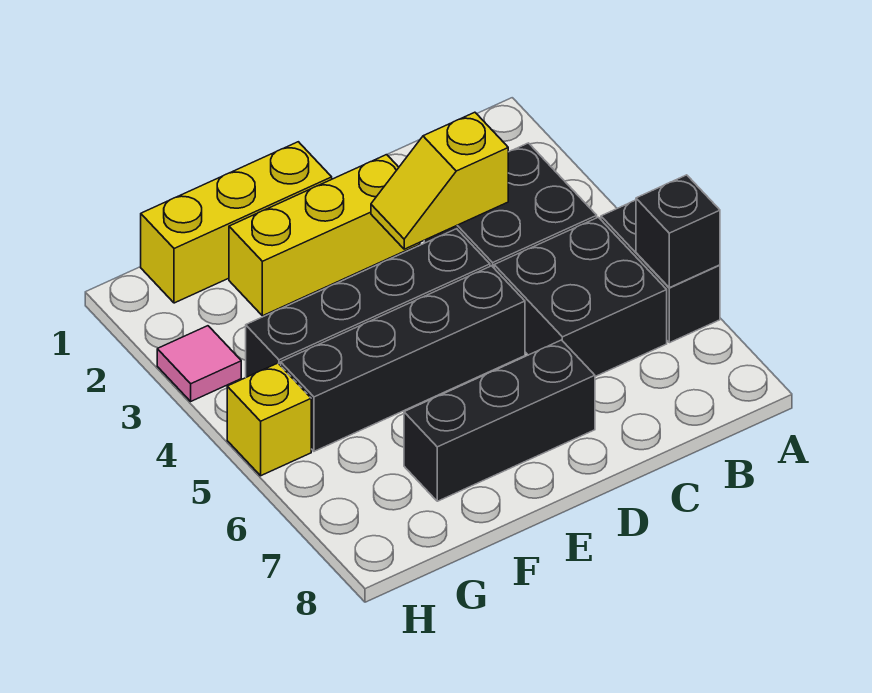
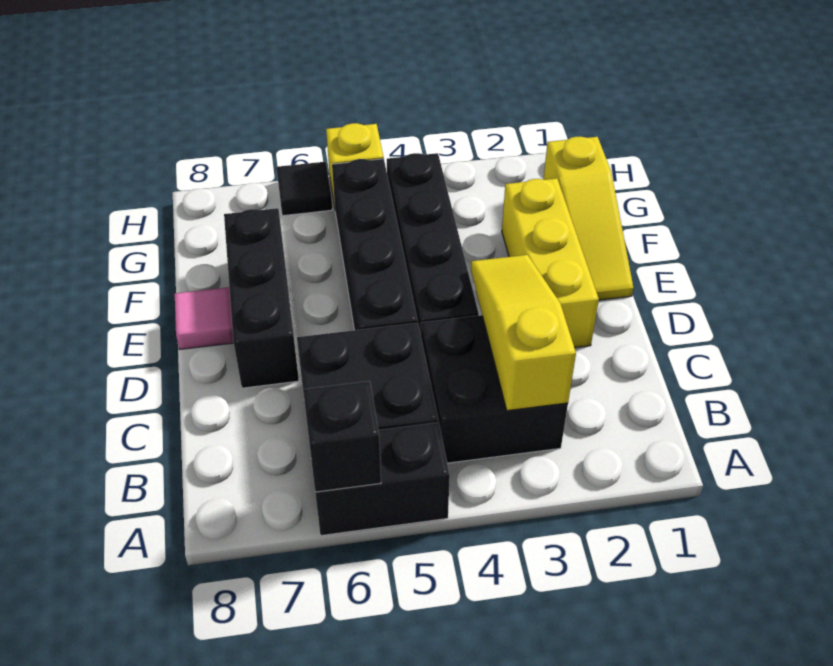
yellow 1x2 slope [371,112,508,249] -> yellow 1x3 slope [471,255,576,411]
yellow 1x3 brick [141,142,332,303] -> yellow 1x3 slope [543,137,633,300]
pink 1x1 tile [157,326,241,401] -> pink 1x1 tile moved to [175,287,234,349]
none -> black 1x1 tile [276,162,332,216]

